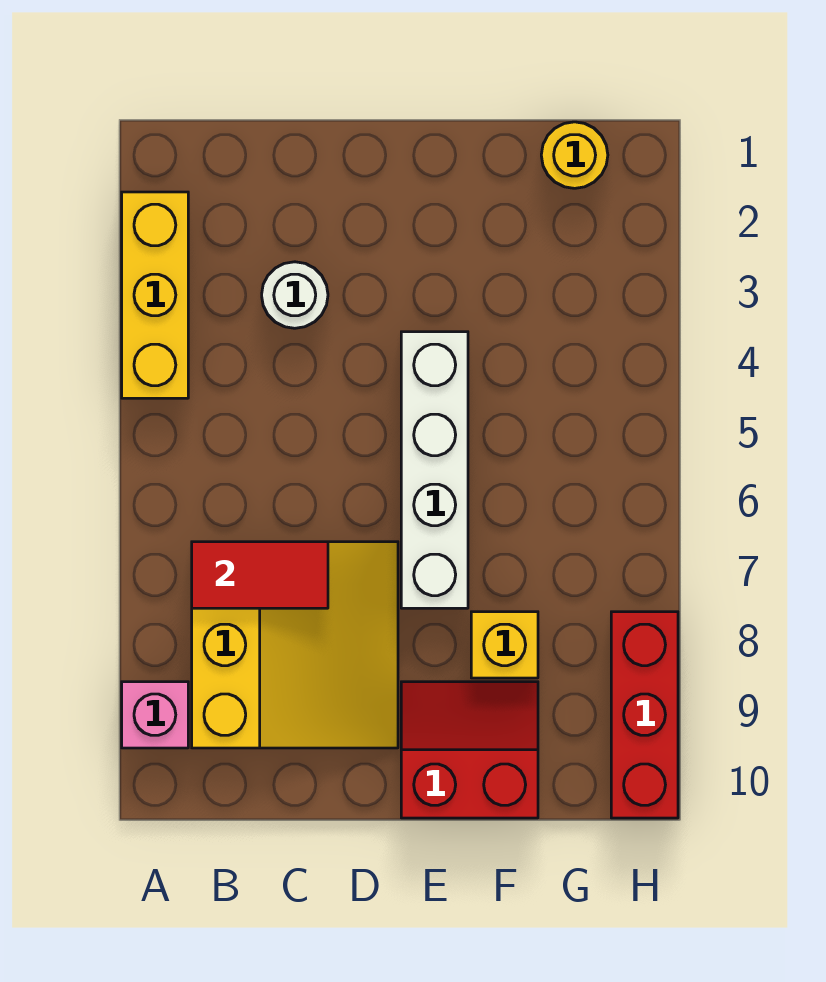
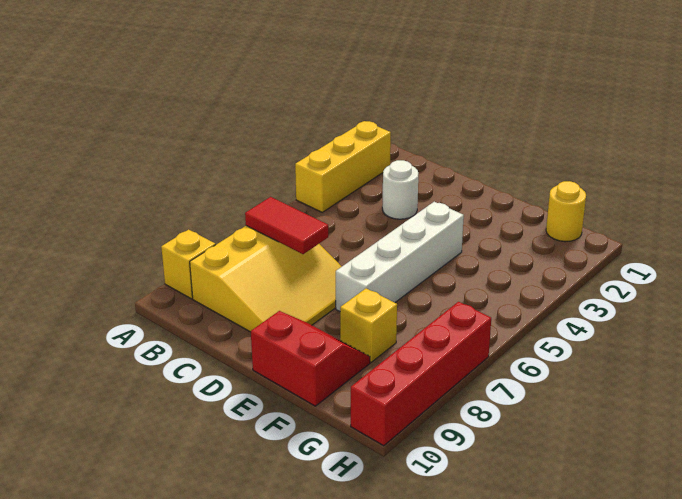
pink 1x1 brick [122,682,188,748] -> yellow 1x1 brick [161,230,216,299]
red 1x3 brick [611,612,678,818] -> red 1x4 brick [351,302,491,446]

